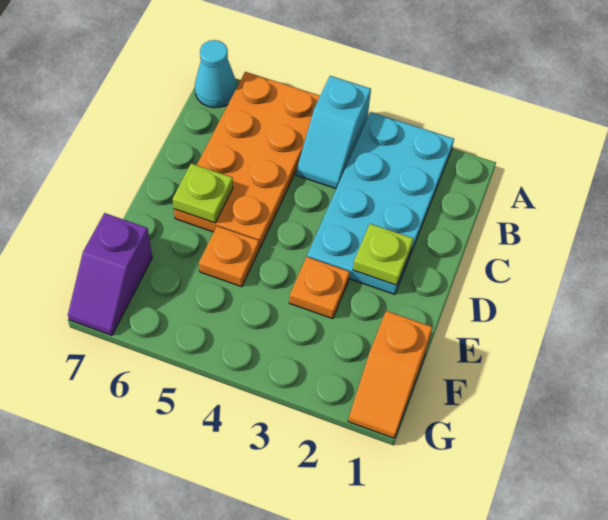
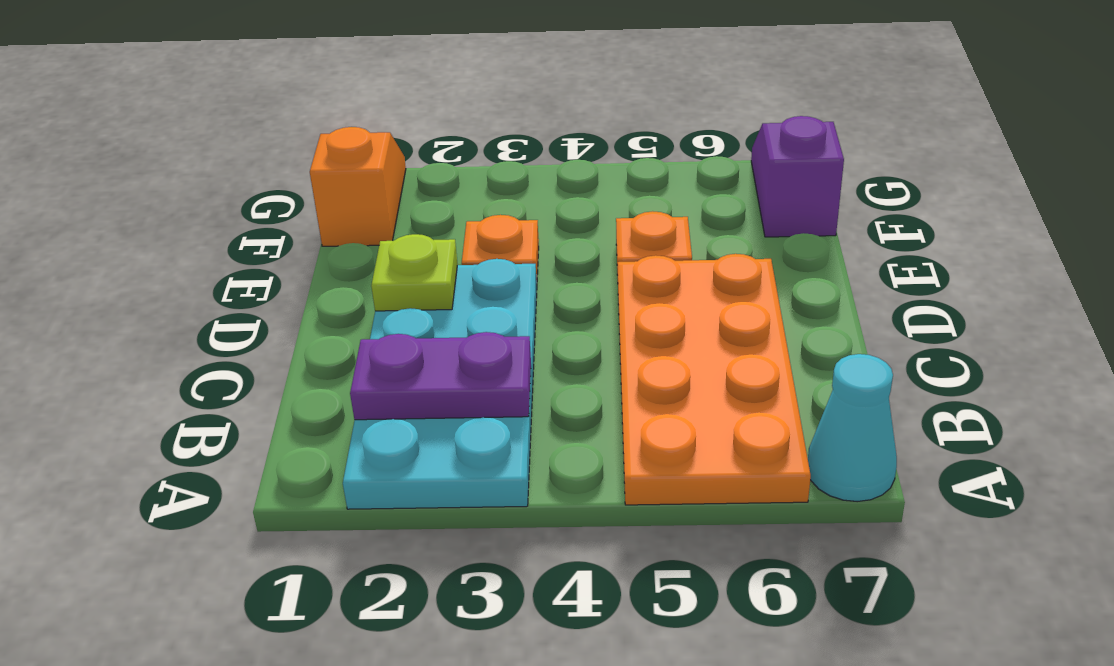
cyan 1x2 slope [296,76,371,189] -> none
none -> purple 1x2 plate [350,332,531,420]
lime 1x1 plate [173,164,233,223] -> none

